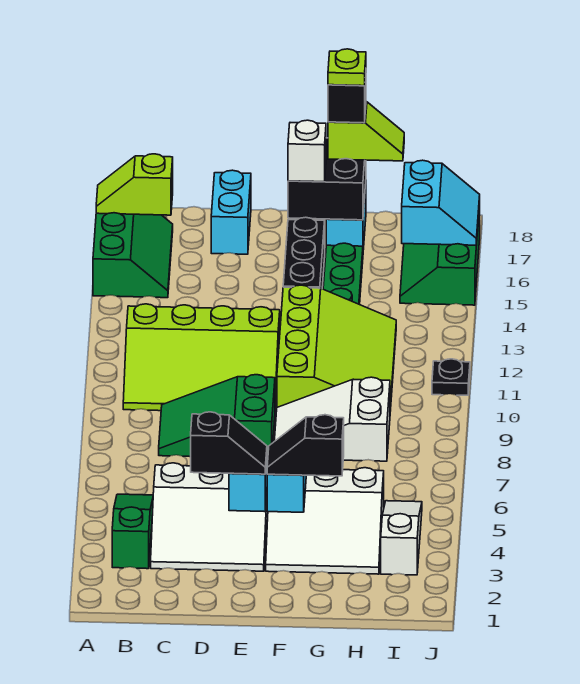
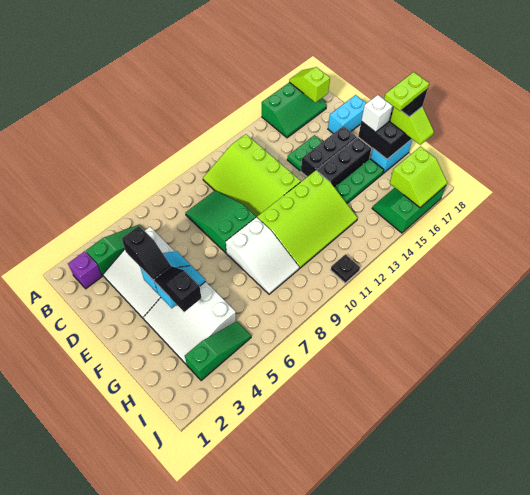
none -> purple 1x1 brick [68,251,102,289]
none -> green 1x2 plate [287,135,322,171]
none -> black 1x3 brick [301,126,357,177]
white 2x3 slope [274,377,390,461] -> white 2x3 slope turned to [226,217,299,294]
lime 1x1 plate [328,49,366,86] -> lime 1x2 plate [384,72,429,111]
white 1x3 slope [381,501,422,575] -> green 1x3 slope [185,321,251,381]
cyan 2x2 slope [402,160,480,245] -> lime 2x2 slope [390,147,447,208]

